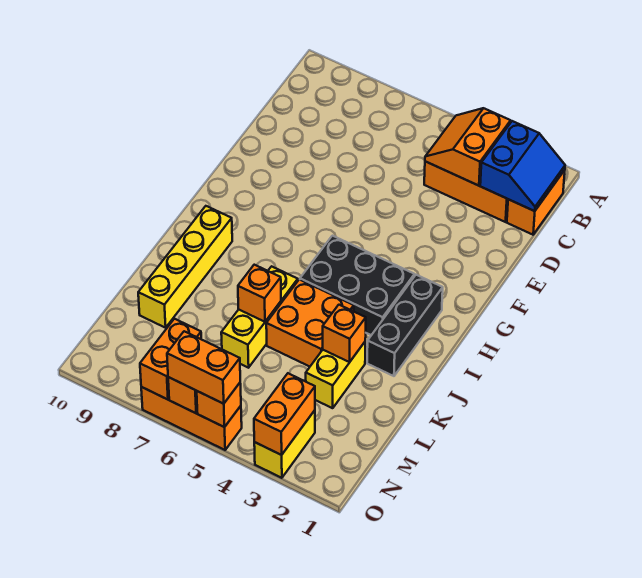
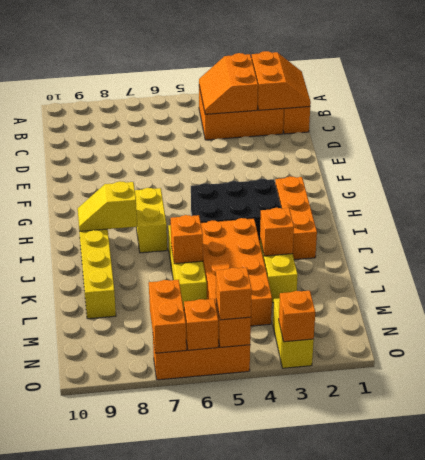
blue 2x2 slope [480,121,565,211] -> orange 2x2 slope [251,51,311,110]
black 1x3 brick [367,275,443,376] -> orange 1x3 brick [275,176,317,260]
none -> yellow 1x2 brick [135,188,167,253]
none -> yellow 1x2 slope [78,181,137,231]
orange 2x2 brick [266,279,354,367] -> orange 2x4 brick [201,218,272,326]
orange 1x2 brick [254,373,315,455] -> orange 1x1 brick [279,291,315,342]
orange 1x2 brick [167,331,240,404] -> orange 1x1 brick [216,268,252,320]

